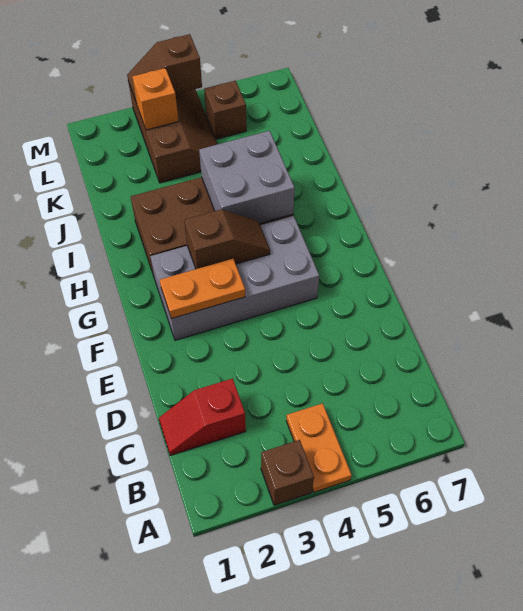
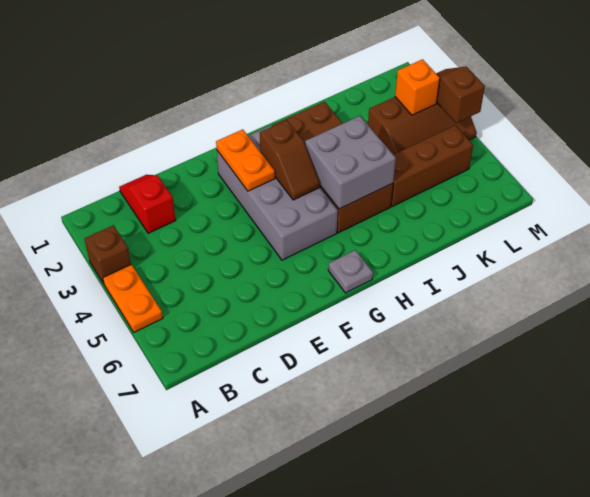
orange 1x2 plate [286,403,352,492] -> orange 1x2 plate turned to [103,264,163,332]
none -> grey 1x1 plate [328,250,373,293]
brown 1x1 brick [204,81,246,139] -> brown 1x3 brick [391,125,473,207]

